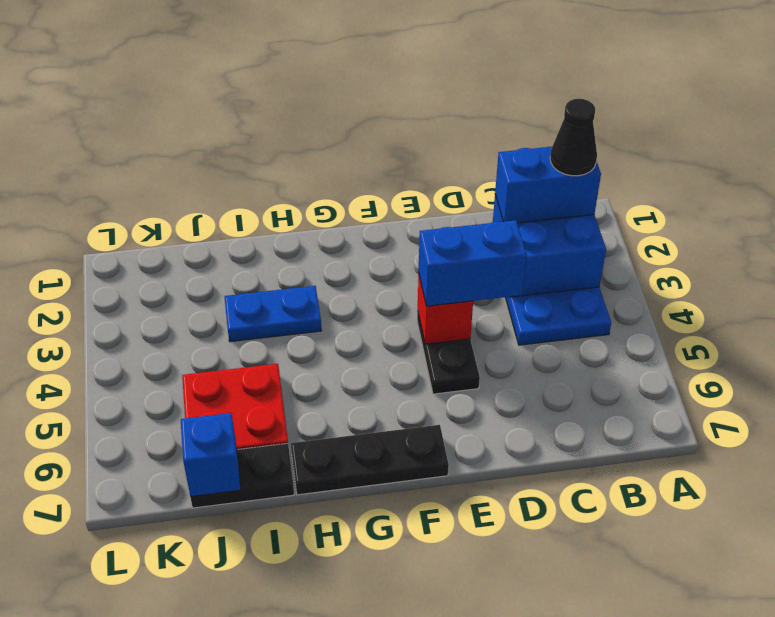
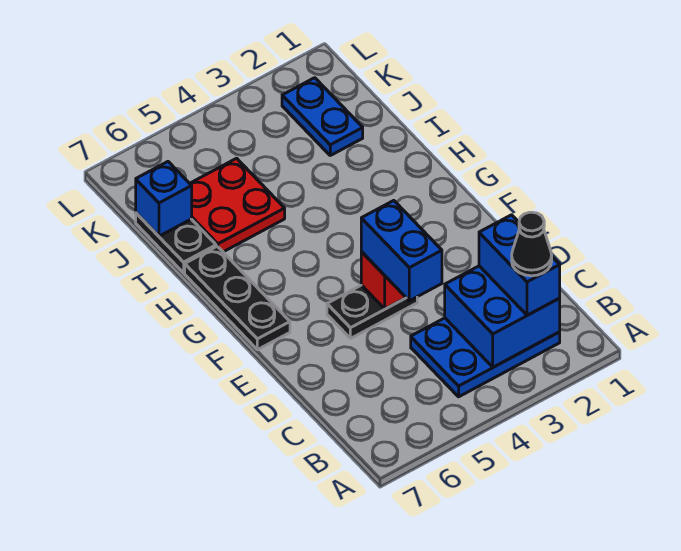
blue 1x2 plate [224,286,321,342] -> blue 1x2 plate moved to [282,78,363,155]

